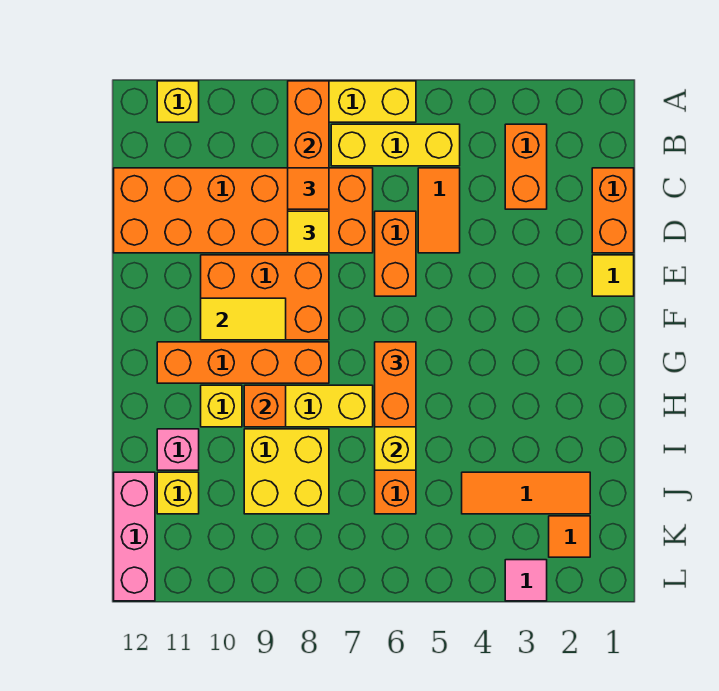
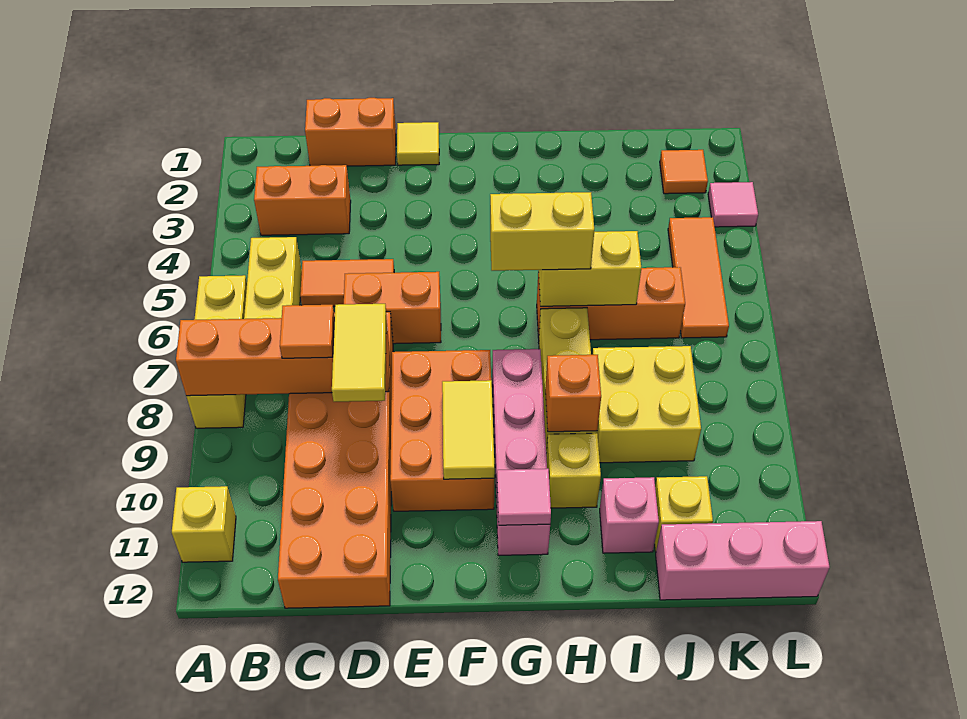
yellow 1x1 tile [288,211,329,253] -> yellow 1x2 tile [332,304,386,402]
orange 1x2 brick [375,342,416,427] -> yellow 1x2 brick [490,192,594,271]
orange 1x4 brick [157,342,329,383] -> pink 1x4 brick [492,349,550,555]
none -> pink 1x1 tile [497,469,551,525]
orange 1x3 tile [462,472,590,514] -> orange 1x3 tile moved to [668,217,729,338]

